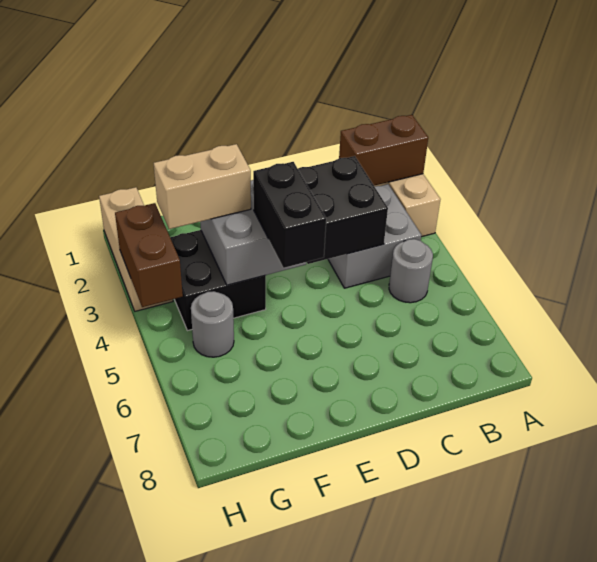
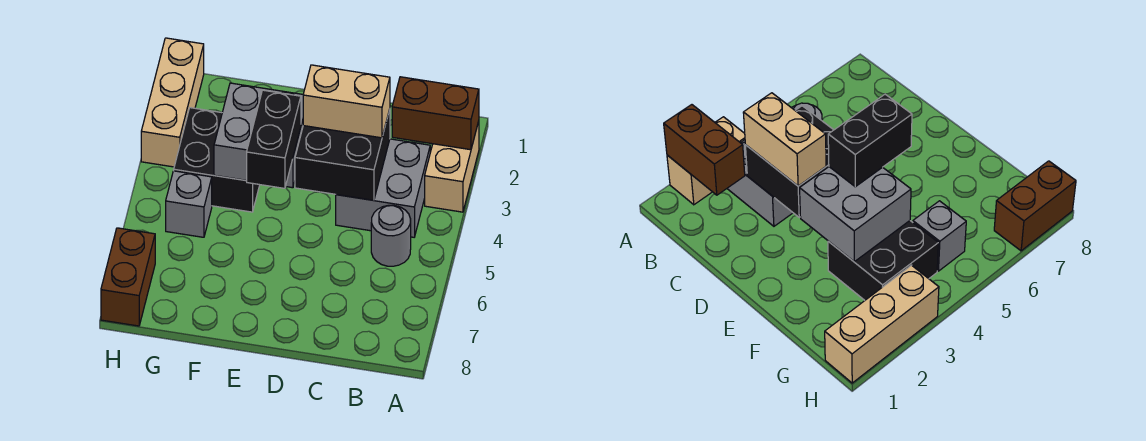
tan 1x2 brick [154,144,251,229] -> tan 1x2 brick moved to [303,65,390,138]
grey 1x1 round brick [191,291,234,357] -> grey 1x1 brick [166,171,212,237]
brown 1x2 brick [115,203,183,307] -> brown 1x2 brick moved to [101,228,155,326]

